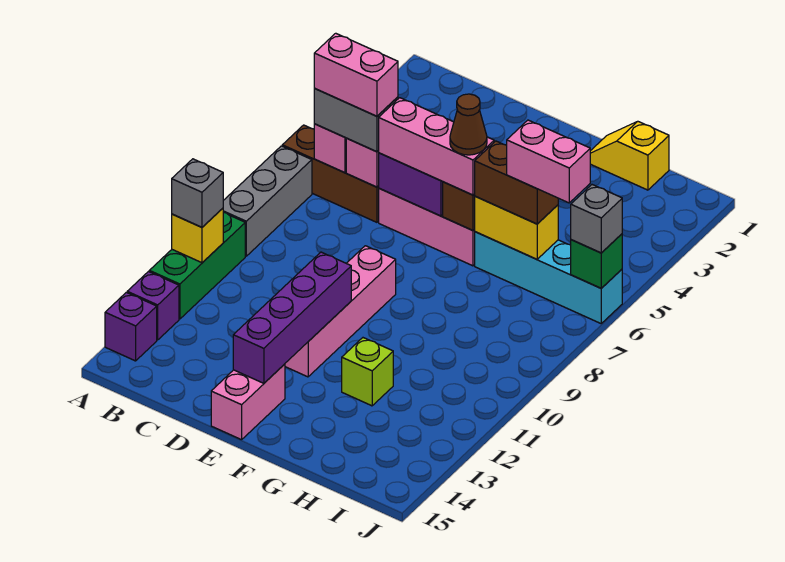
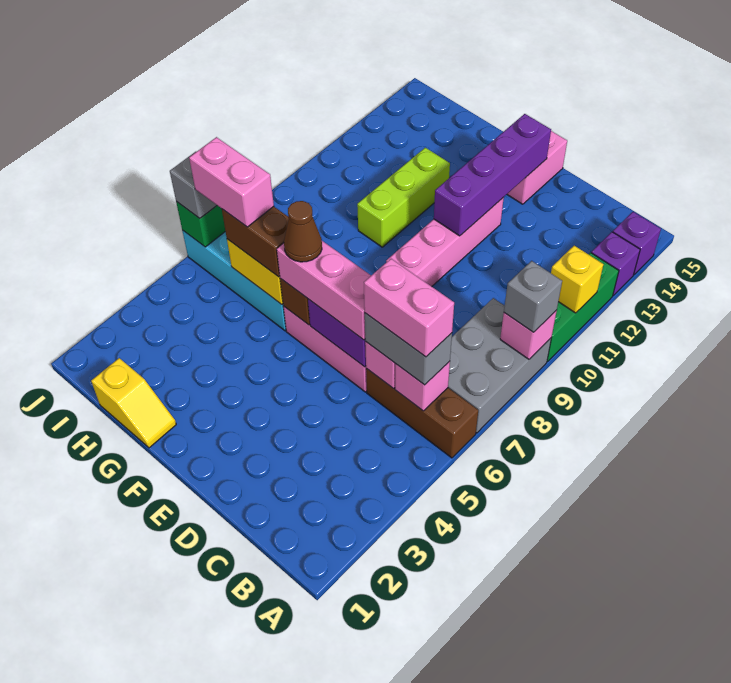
grey 1x3 brick [223,146,312,256] -> grey 2x3 brick [448,298,551,433]
none -> pink 1x1 brick [500,310,557,359]
grey 1x1 brick [172,159,223,227] -> grey 1x1 brick moved to [504,261,562,332]
lime 1x1 brick [342,338,393,406] -> lime 1x3 brick [357,148,450,247]

